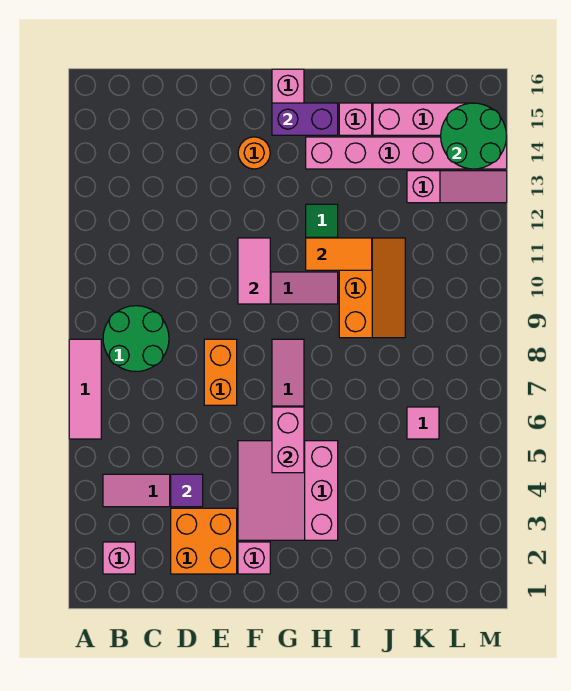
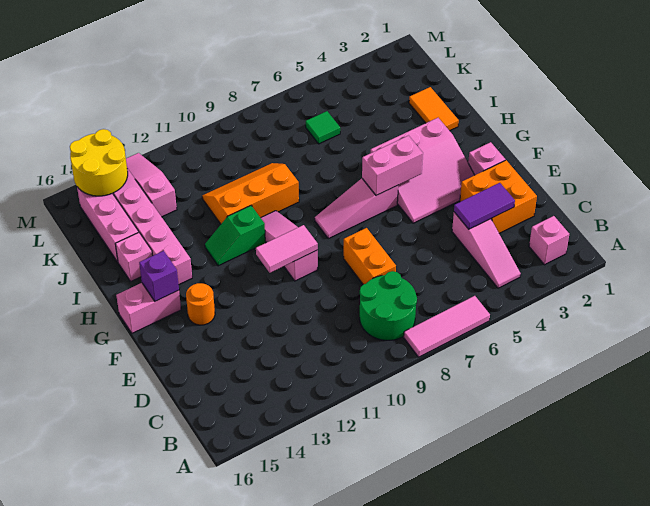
purple 1x1 tile [171,474,203,507] -> purple 1x2 tile [454,183,515,229]
orange 1x2 brick [204,339,237,405] -> orange 1x2 brick turned to [344,228,396,285]
purple 1x2 brick [272,103,338,135] -> purple 1x1 brick [139,251,179,301]
orange 1x2 tile [306,238,372,270] -> orange 1x2 tile moved to [409,87,459,131]
pink 1x1 tile [407,407,439,439] -> green 1x1 tile [306,111,340,144]
green 2x2 round brick [441,103,507,169] -> yellow 2x2 round brick [70,129,128,196]

